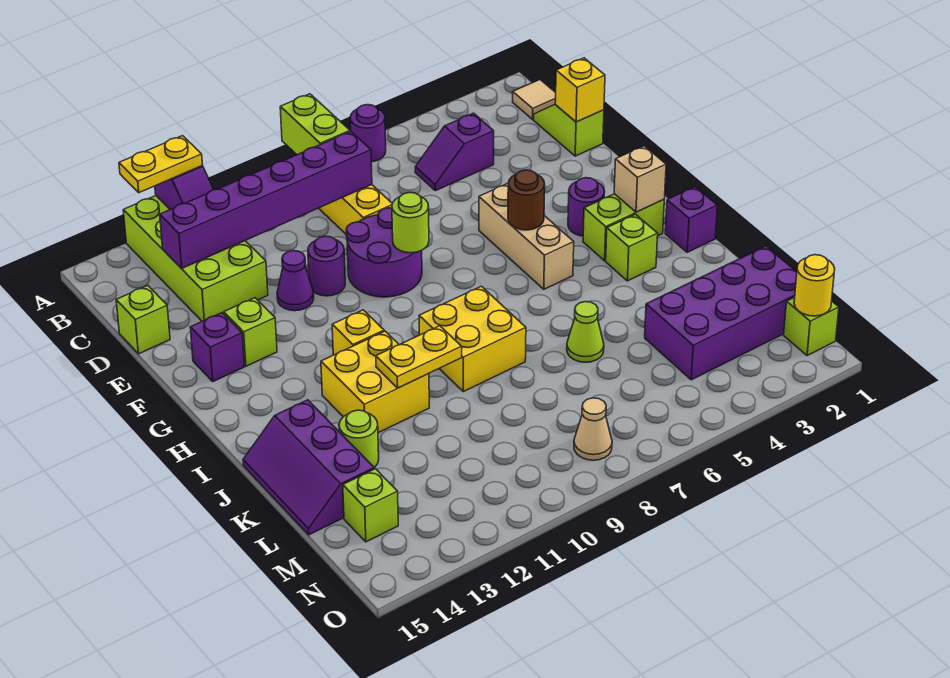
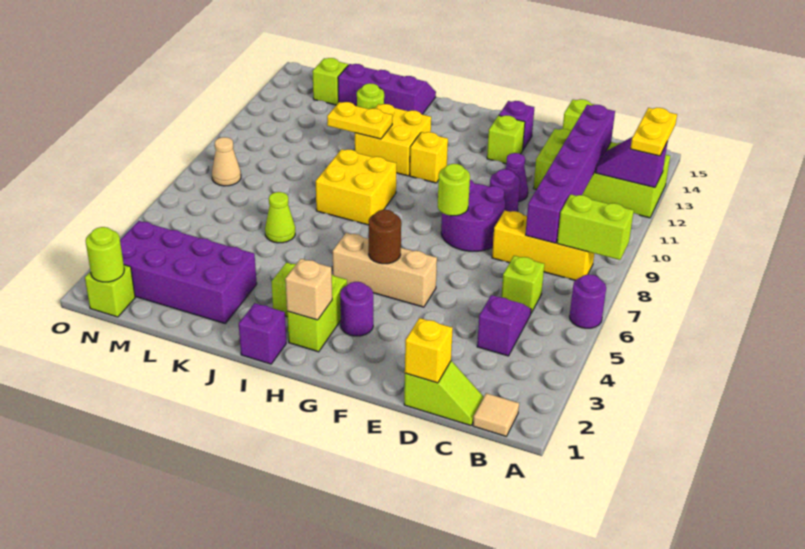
none -> lime 1x1 brick [501,256,544,313]
yellow 1x2 plate [376,326,462,388] -> yellow 1x2 plate turned to [327,102,392,139]
purple 2x4 brick [645,246,797,380] -> purple 2x4 brick turned to [120,221,257,323]
yellow 1x1 round brick [794,255,835,316] -> lime 1x1 round brick [86,227,124,282]

